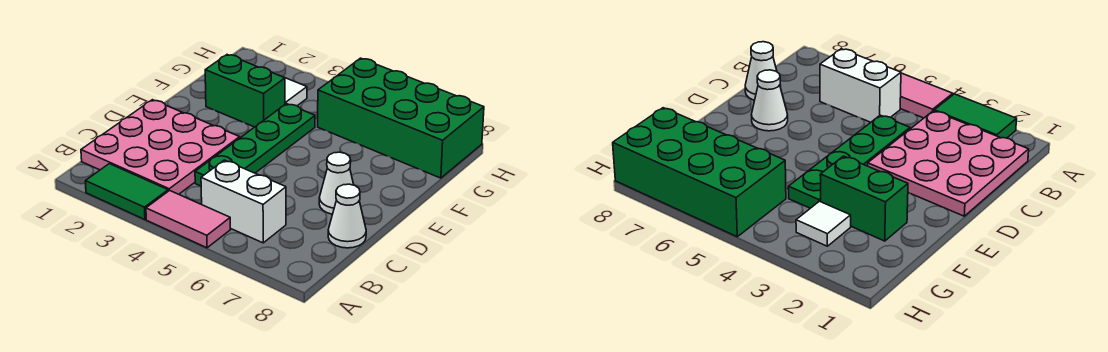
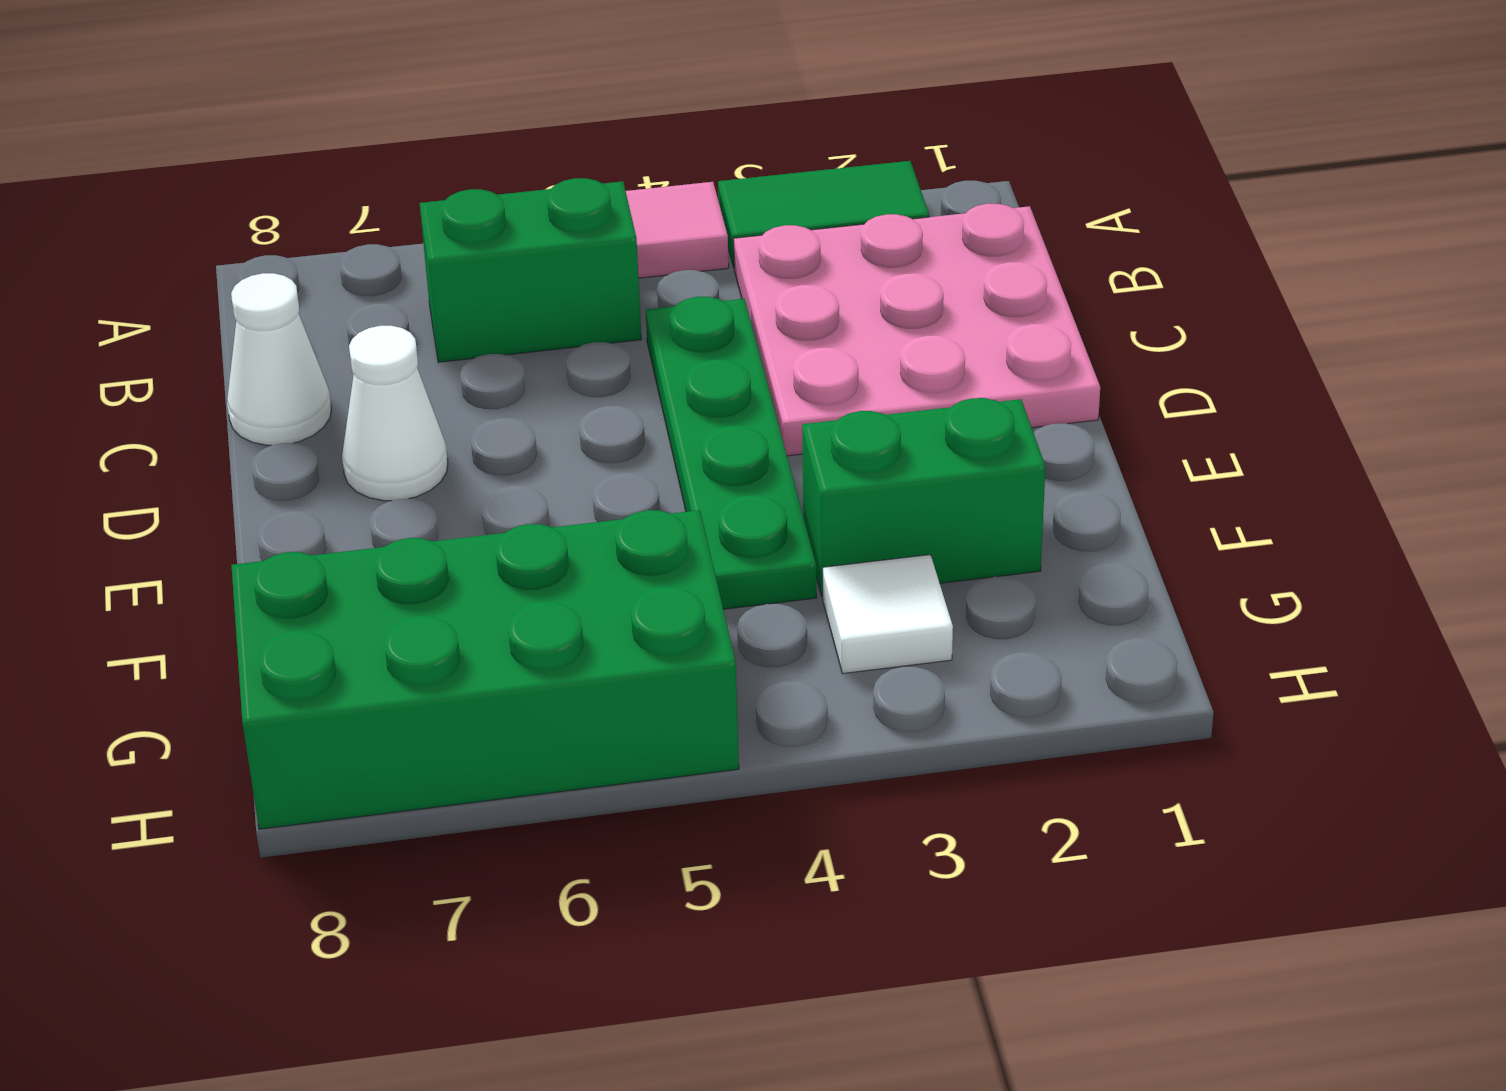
white 1x2 brick [201,160,286,243] -> green 1x2 brick [420,178,641,362]

